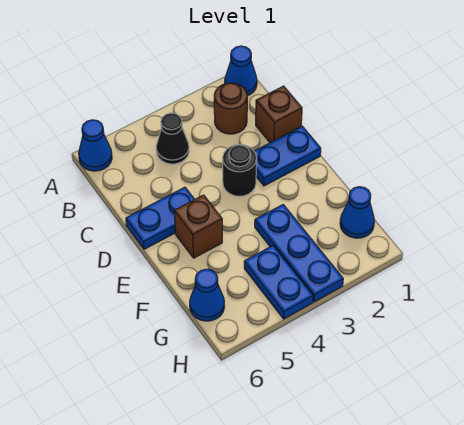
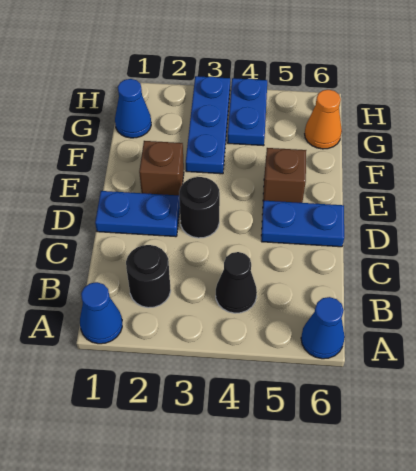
brown 1x1 round brick [214,83,247,134] -> black 1x1 round brick [126,245,171,308]
brown 1x1 brick [256,86,302,143] -> brown 1x1 brick moved to [139,141,184,195]
blue 1x1 cone [190,269,224,321] -> orange 1x1 cone [305,90,342,149]

